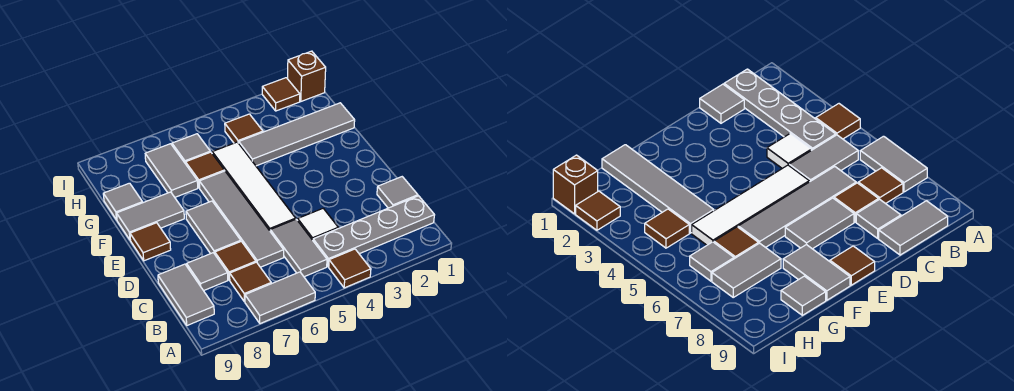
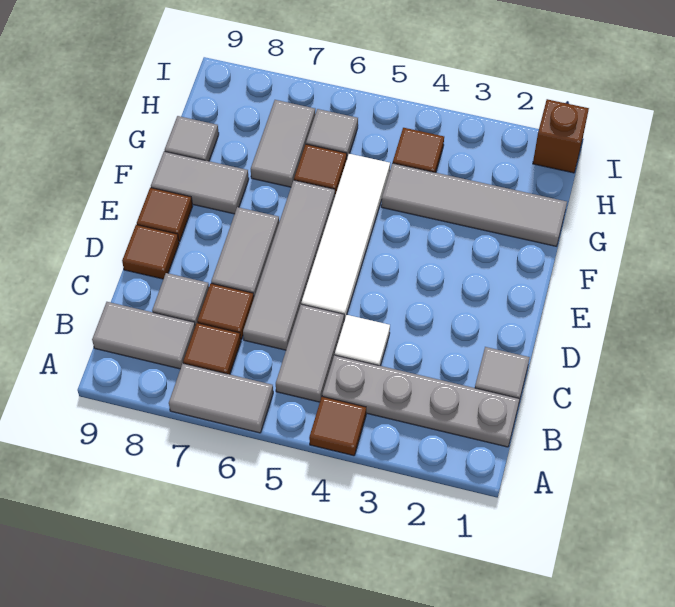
grey 1x2 tile [158,264,214,325] -> grey 1x2 tile turned to [92,302,195,369]
brown 1x1 tile [262,78,300,111] -> brown 1x1 tile moved to [122,225,179,279]

